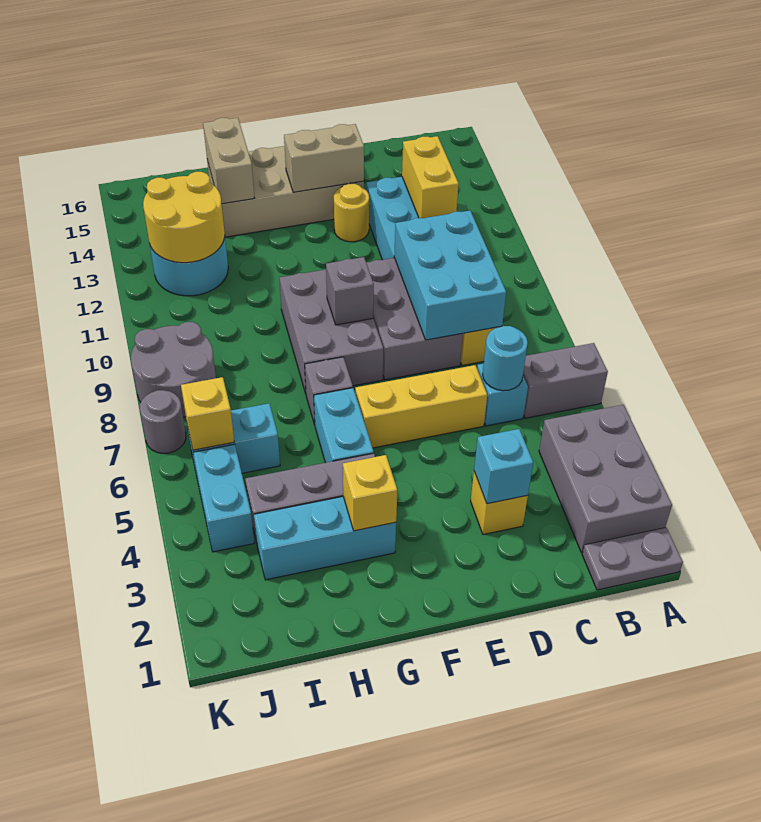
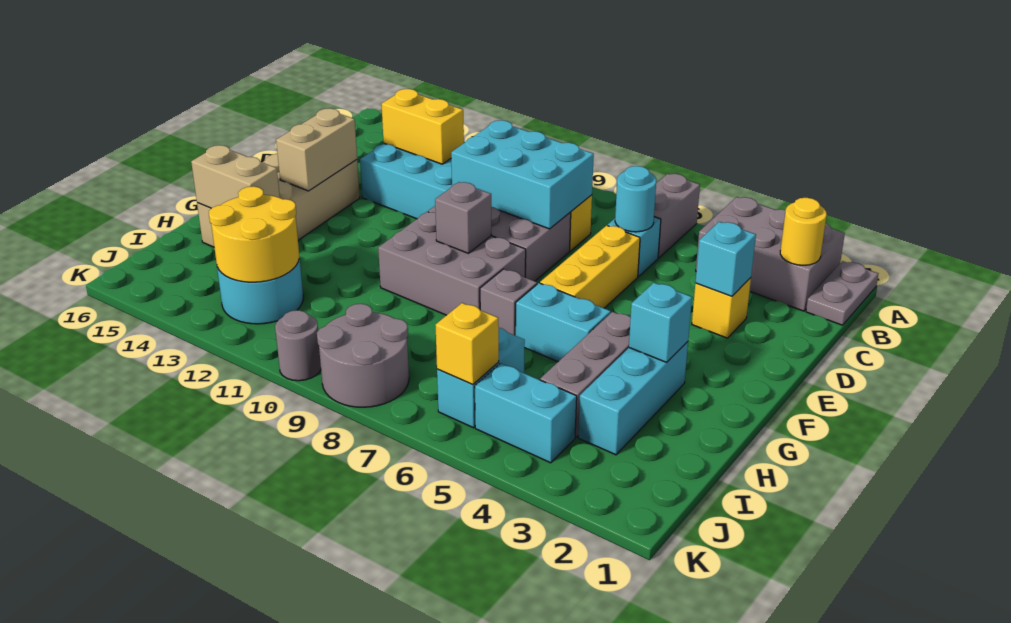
yellow 1x1 round brick [334,183,369,242] -> yellow 1x1 round brick moved to [780,198,827,265]
yellow 1x1 brick [343,455,397,531] -> cyan 1x1 brick [629,283,692,362]
grey 1x1 round brick [140,390,186,453] -> grey 1x1 round brick moved to [275,310,321,381]

